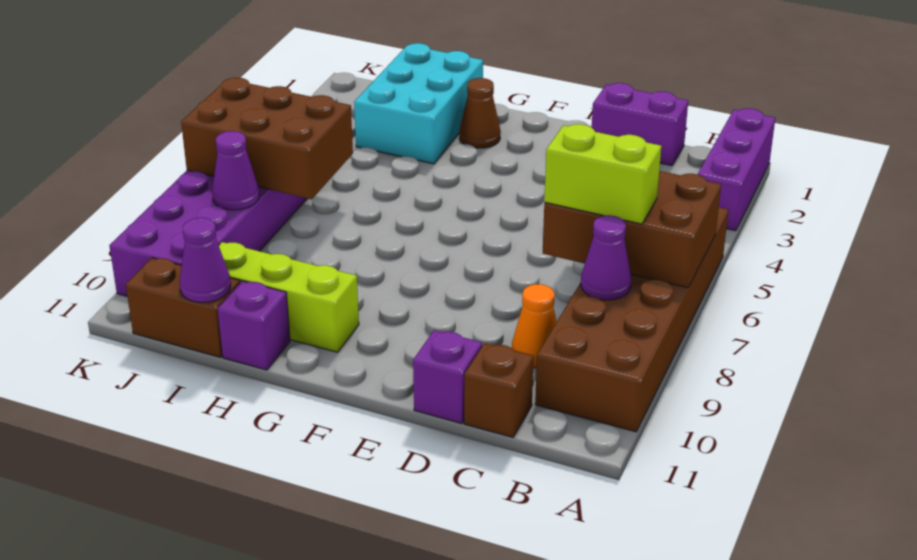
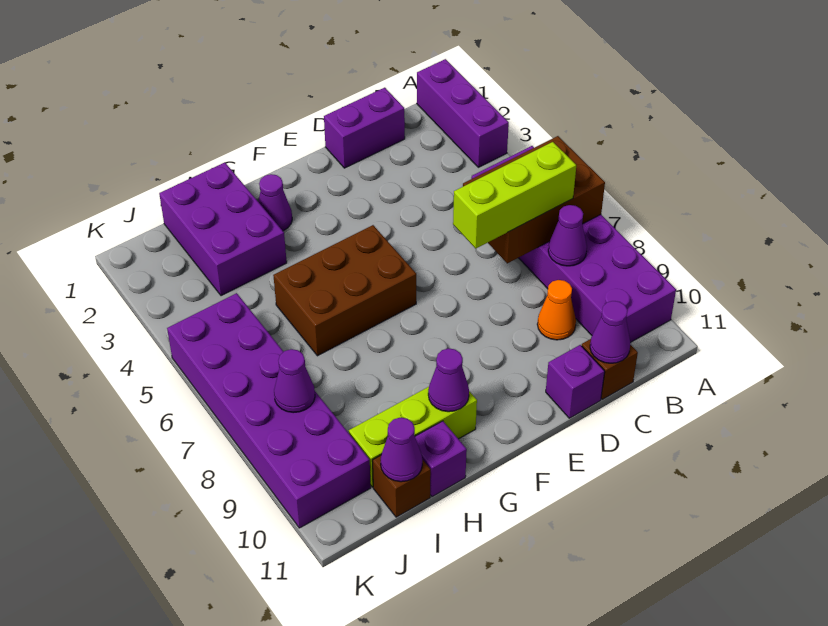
brown 2x6 brick [535,207,728,432] -> purple 2x6 brick [471,146,676,342]
lime 1x2 brick [544,124,661,224] -> lime 1x3 brick [453,142,576,249]
none -> purple 1x1 cone [590,301,631,363]
brown 1x1 cone [460,78,501,148] -> purple 1x1 cone [258,174,292,231]
none -> purple 1x1 cone [428,348,469,412]
cyan 2x3 brick [354,43,483,164] -> purple 2x3 brick [159,163,287,296]
brown 2x3 brick [181,78,353,199] -> brown 2x3 brick moved to [273,225,416,356]
brown 1x2 brick [126,258,240,357] -> brown 1x1 brick [373,455,431,517]

